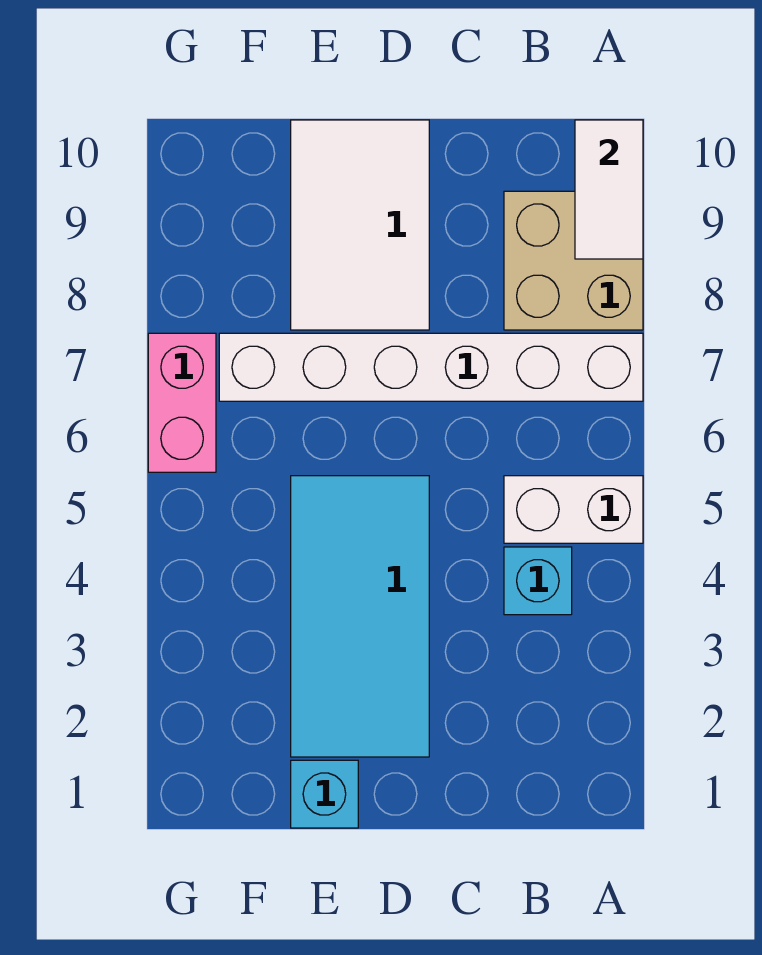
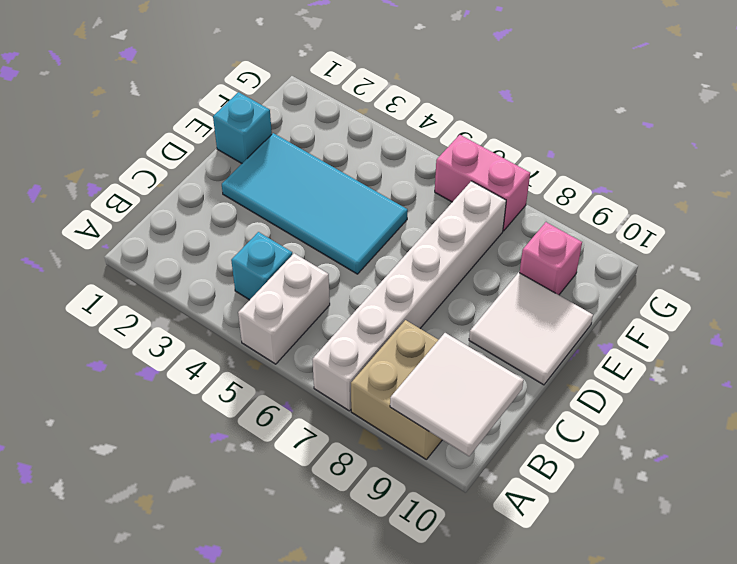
white 1x2 tile [575,120,643,259] -> white 2x2 tile [390,333,524,456]
white 2x3 tile [291,120,429,330] -> white 2x2 tile [469,272,593,385]
none -> pink 1x1 brick [519,222,582,295]

